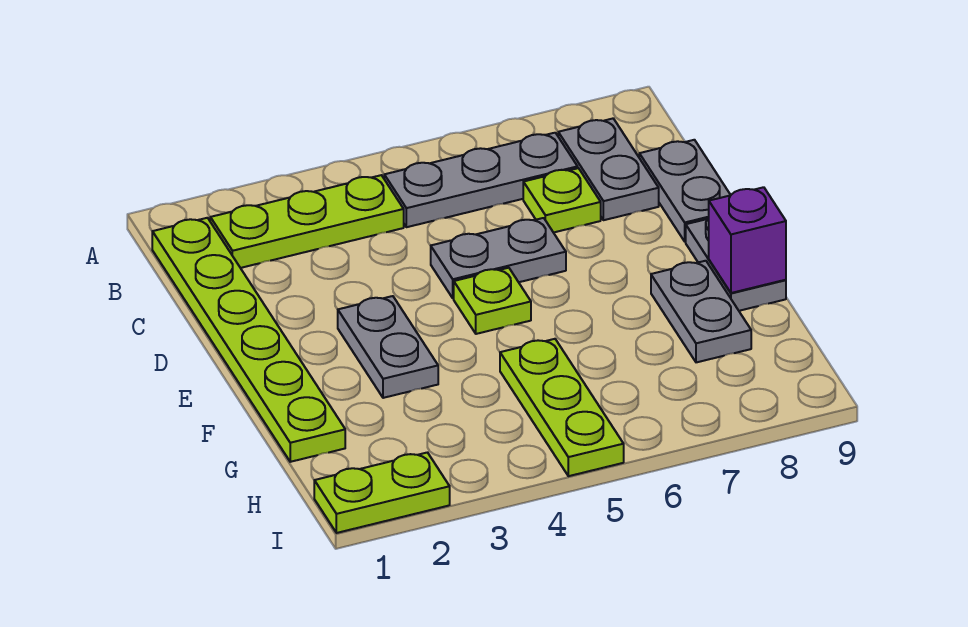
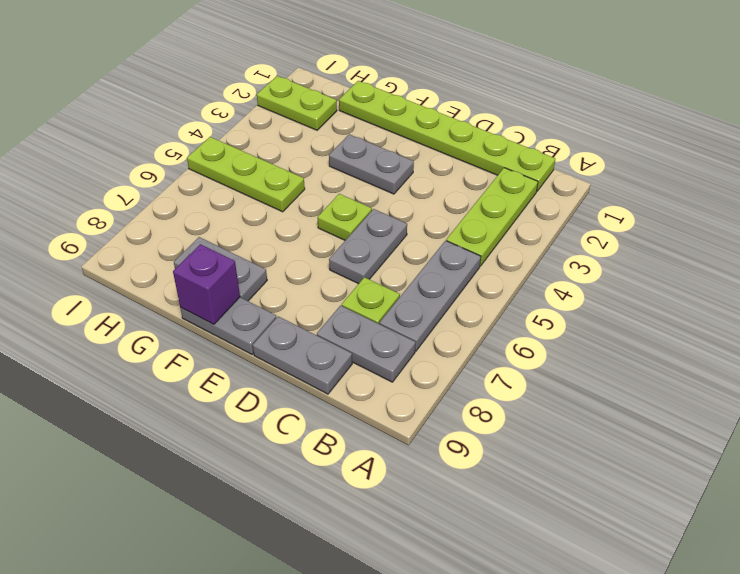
lime 1x2 plate [314,453,450,533] -> lime 1x2 plate turned to [257,76,337,130]

